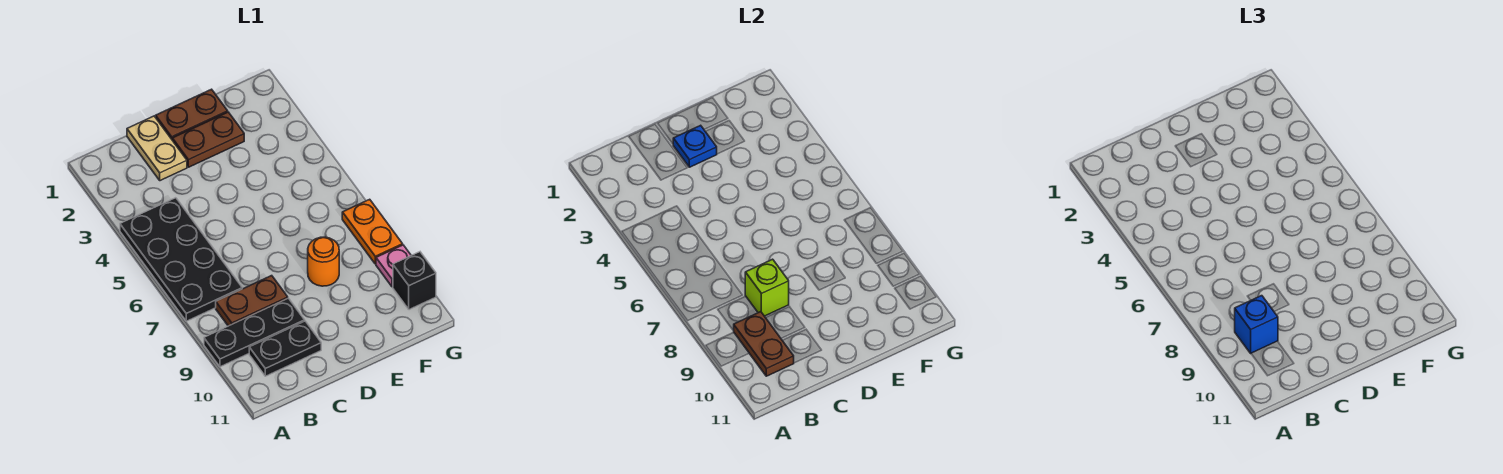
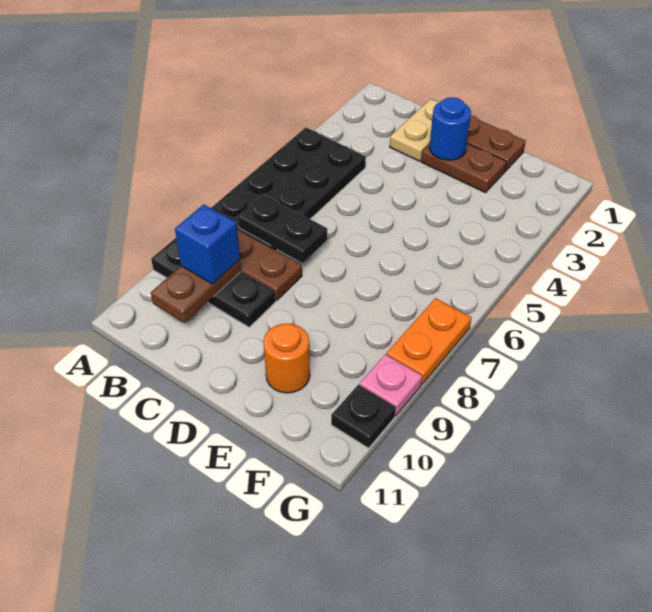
black 1x2 plate [249,321,321,376] -> black 1x2 plate moved to [238,194,327,263]
lime 1x1 brick [745,259,789,316] -> none
blue 1x1 plate [673,125,717,167] -> blue 1x1 round brick [429,97,471,160]
orange 1x1 round brick [308,237,339,286] -> orange 1x1 round brick moved to [263,324,310,393]
black 1x1 brick [393,252,436,310] -> black 1x1 plate [331,385,396,448]

